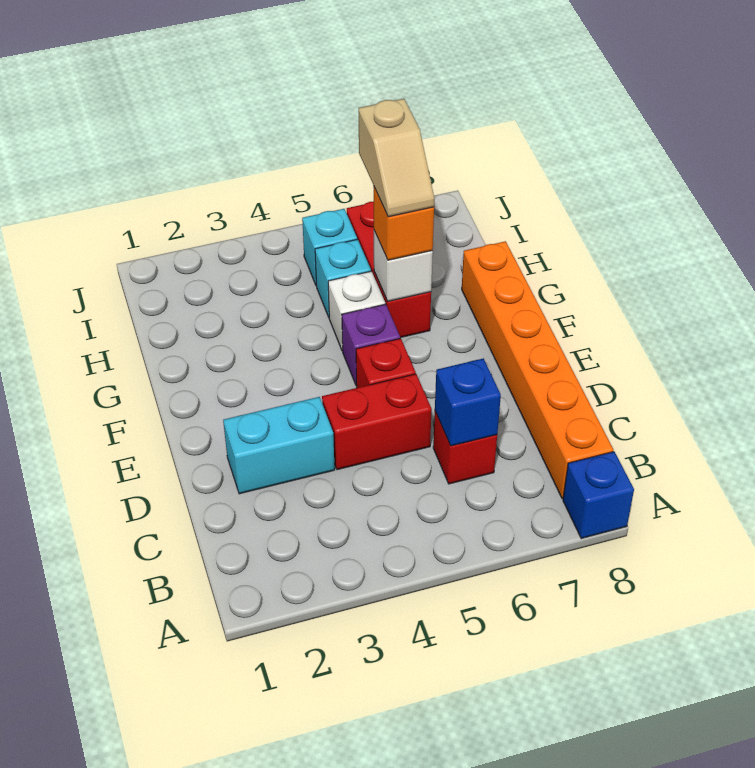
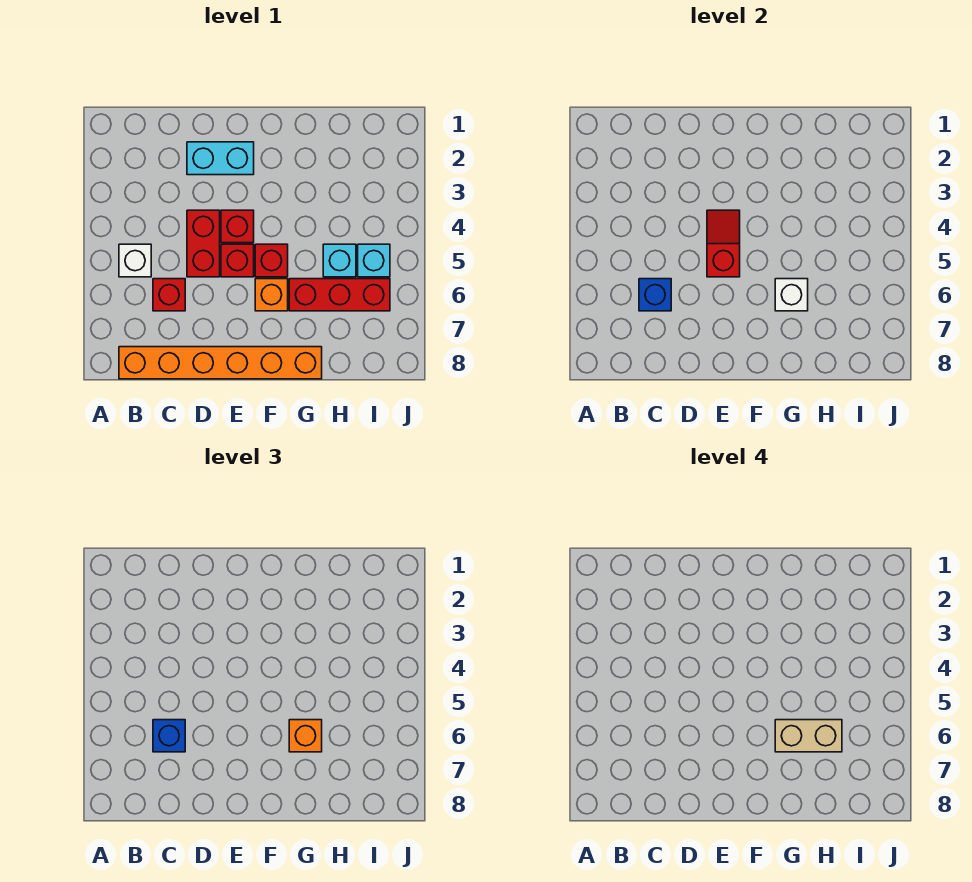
blue 1x1 brick [563,452,634,539] -> blue 1x1 brick moved to [153,720,185,752]
cyan 1x2 brick [223,397,335,494] -> cyan 1x2 brick turned to [187,142,254,175]
none -> red 1x1 brick [221,210,254,243]
none -> red 1x2 slope [707,210,740,277]
purple 1x1 brick [342,304,400,384] -> red 1x1 brick [255,244,288,277]
none -> orange 1x1 brick [255,279,288,311]
white 1x1 brick [328,271,385,351] -> white 1x1 brick moved to [119,244,151,277]
tan 1x2 slope [359,99,434,217] -> tan 1x2 brick [775,720,842,752]

